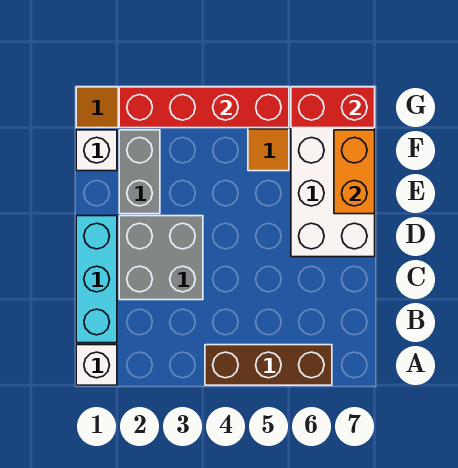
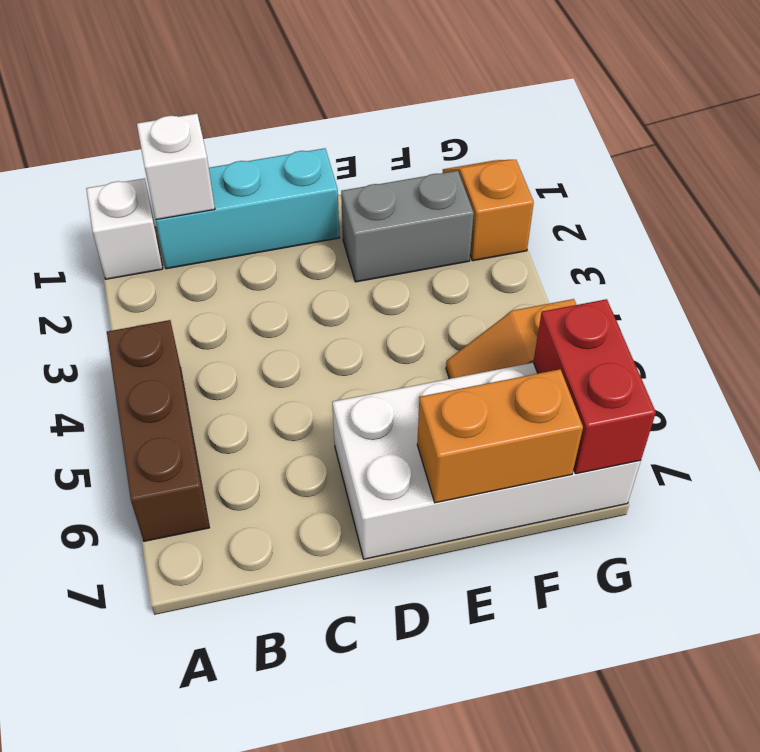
grey 2x2 brick [119,216,203,300] -> none
white 1x1 brick [76,130,117,171] -> white 1x1 brick moved to [137,114,215,220]
red 1x4 brick [119,87,289,128] -> none

